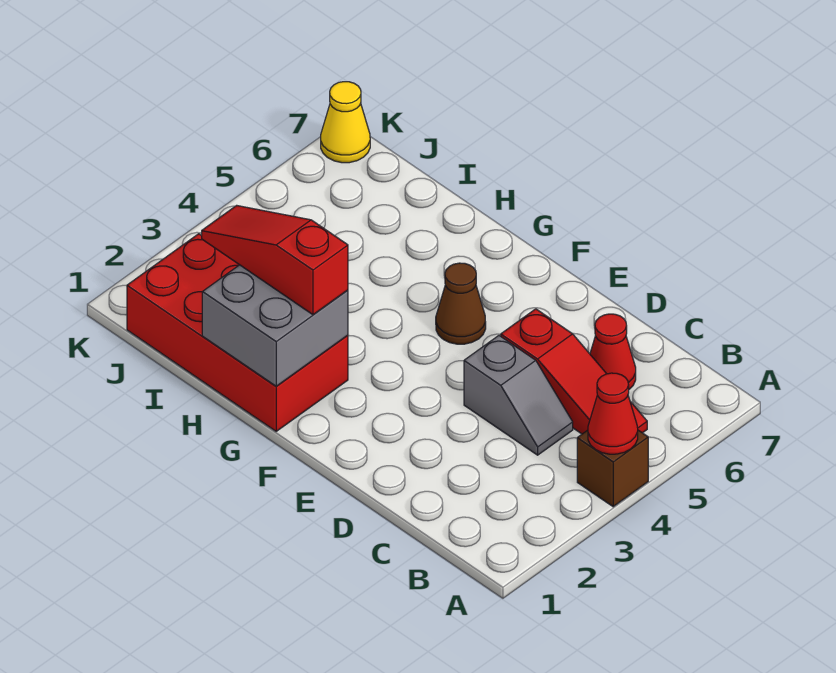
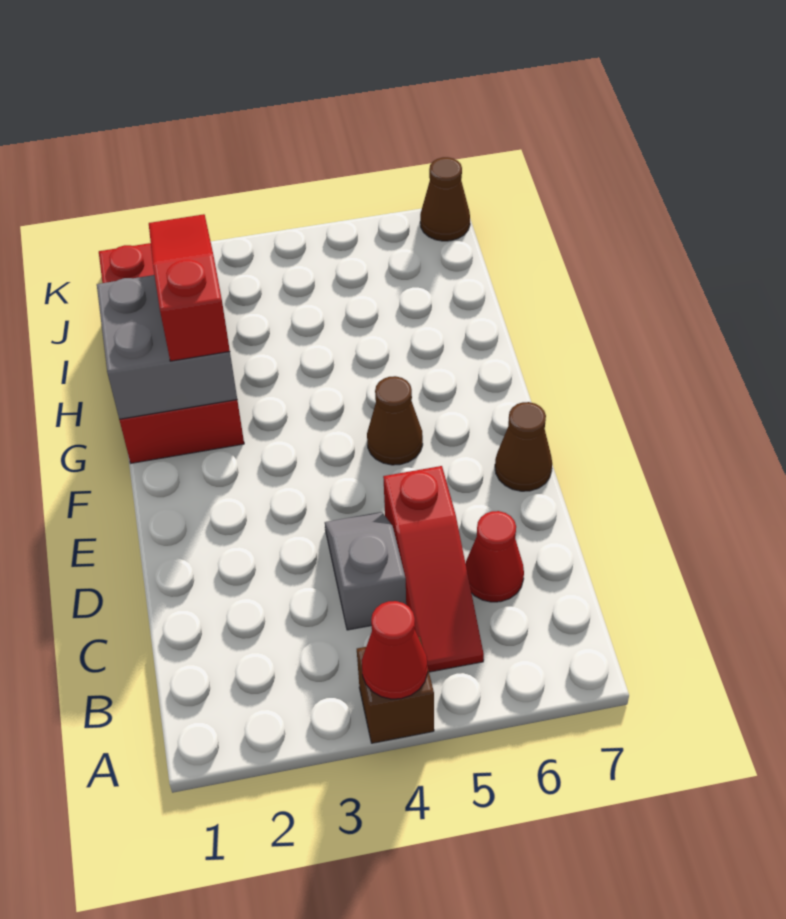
grey 1x2 slope [464,336,573,455] -> grey 1x2 slope turned to [325,512,406,630]
none -> brown 1x1 cone [495,402,552,491]
yellow 1x1 cone [321,82,370,163] -> brown 1x1 cone [420,157,470,241]

